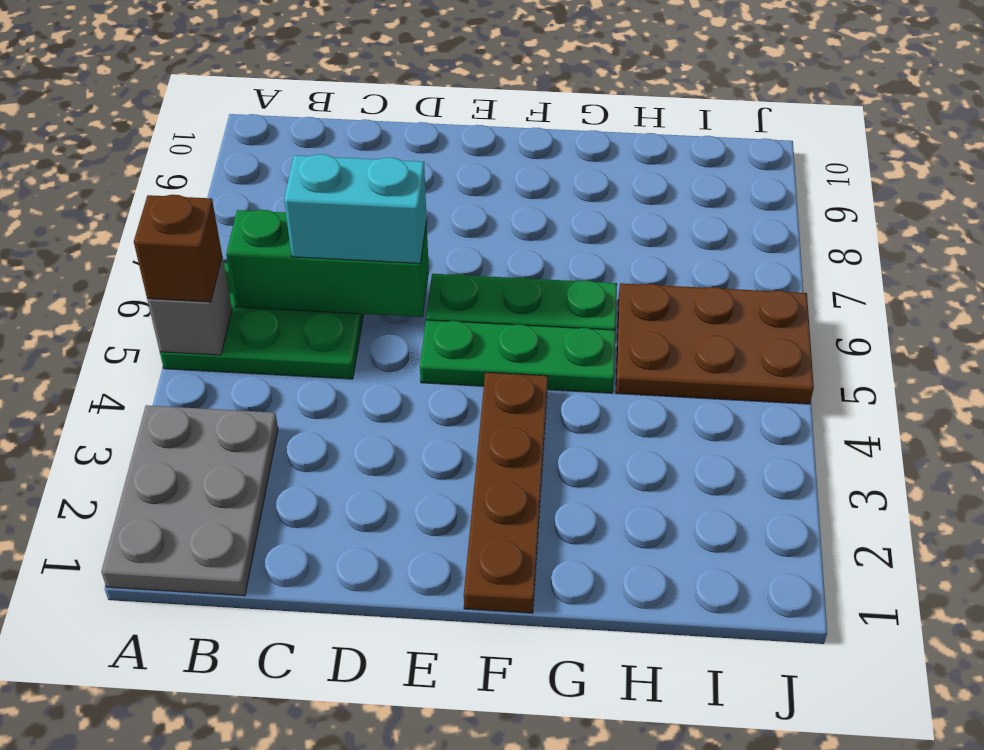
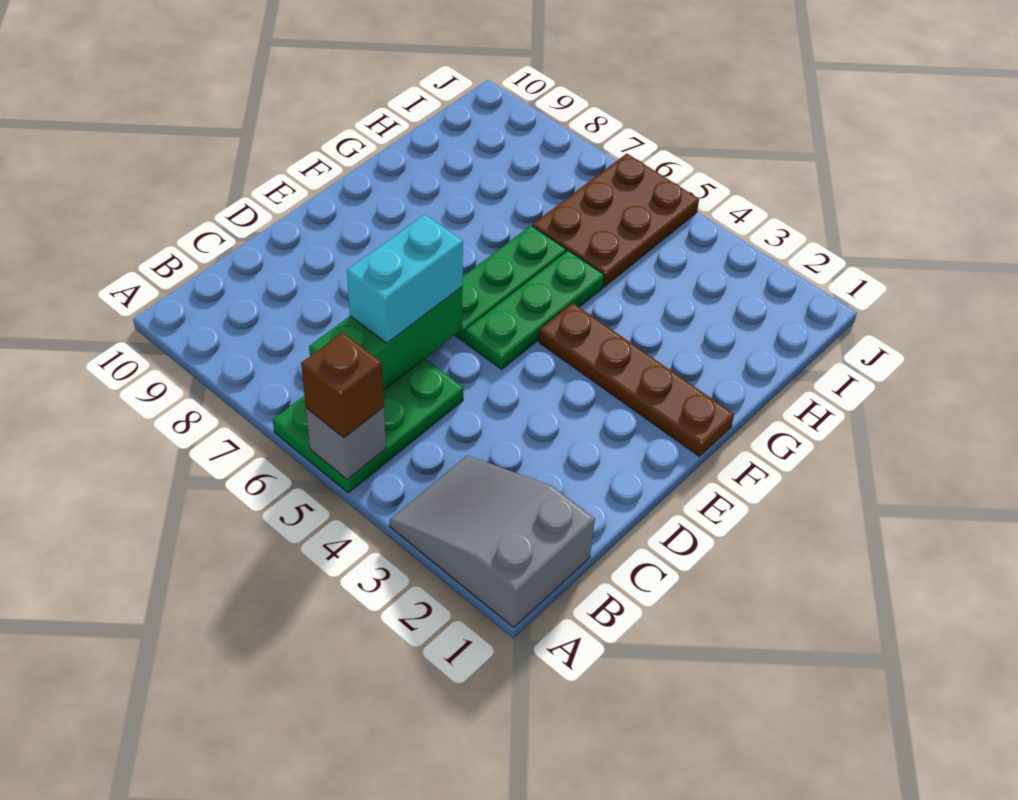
grey 2x3 plate [101,405,278,596] -> grey 2x3 slope [390,455,595,628]

